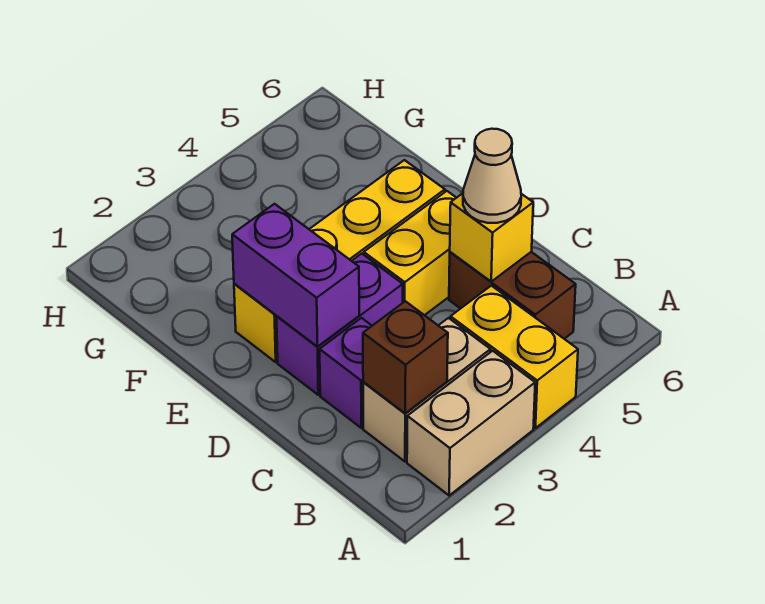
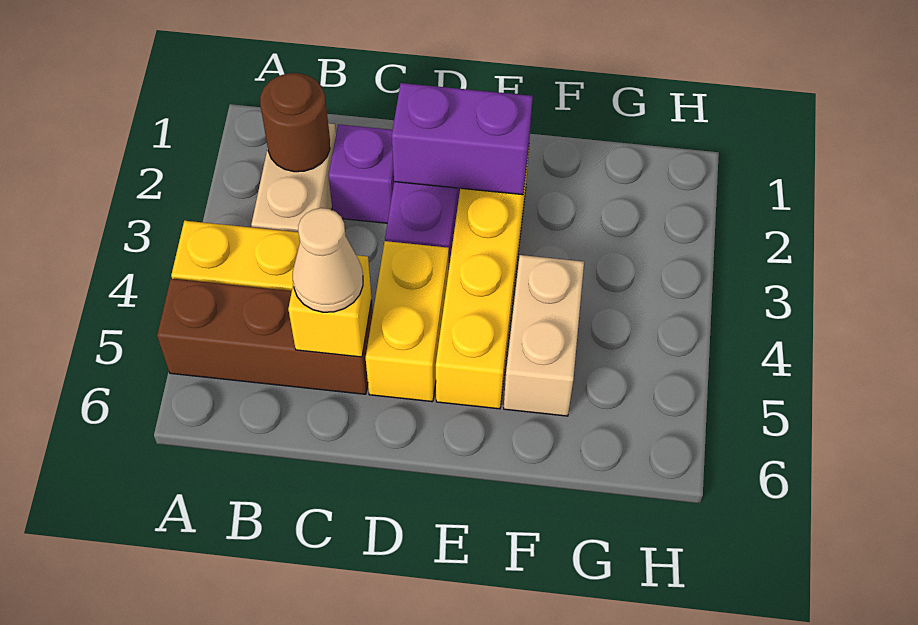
tan 1x2 brick [407,351,535,495] -> tan 1x2 brick moved to [504,255,584,416]
brown 1x1 brick [363,301,448,414] -> brown 1x1 round brick [260,73,330,172]
brown 1x2 brick [449,252,576,339] -> brown 1x3 brick [157,278,373,394]

